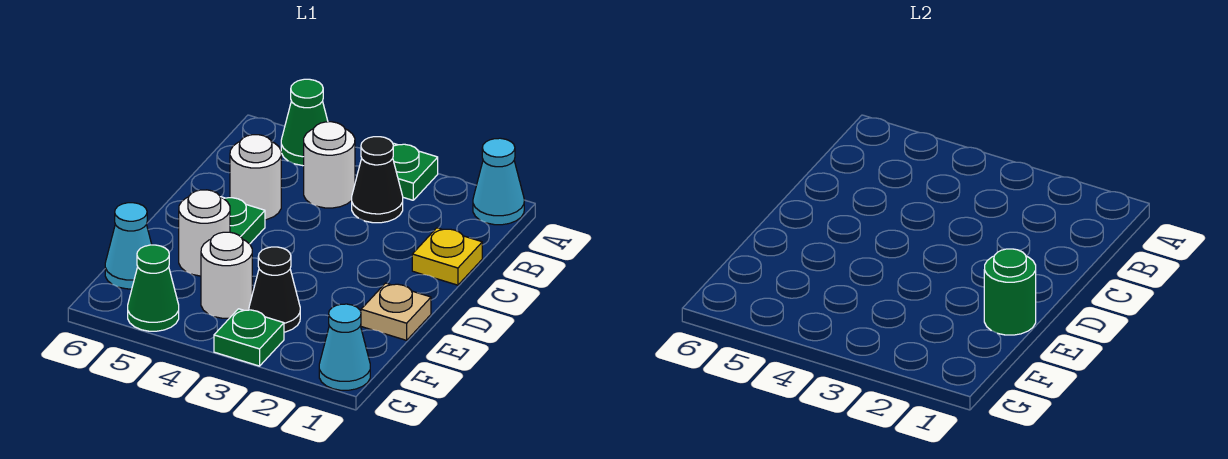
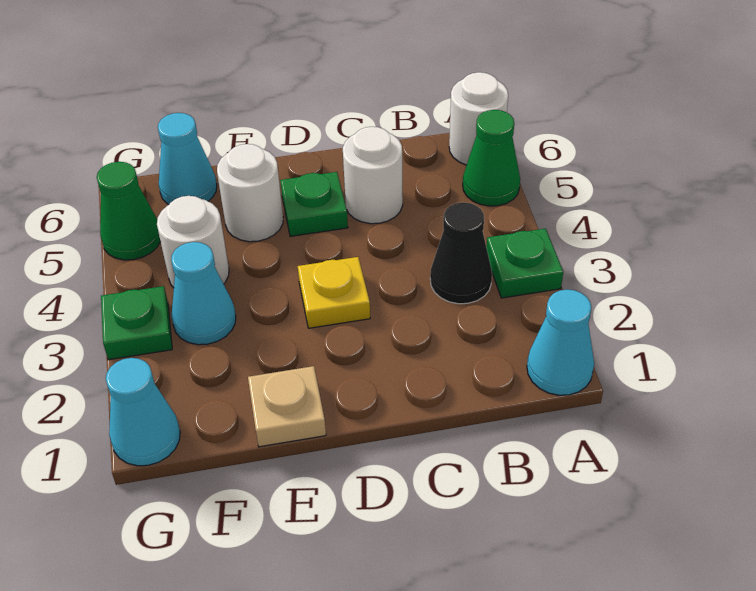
white 1x1 round brick [304,122,355,208] -> white 1x1 round brick moved to [449,72,508,165]
yellow 1x1 plate [412,228,482,285] -> yellow 1x1 plate moved to [298,257,370,328]
green 1x1 round brick [984,249,1036,335] -> none
black 1x1 cone [249,247,300,332] -> cyan 1x1 cone [171,242,236,345]

